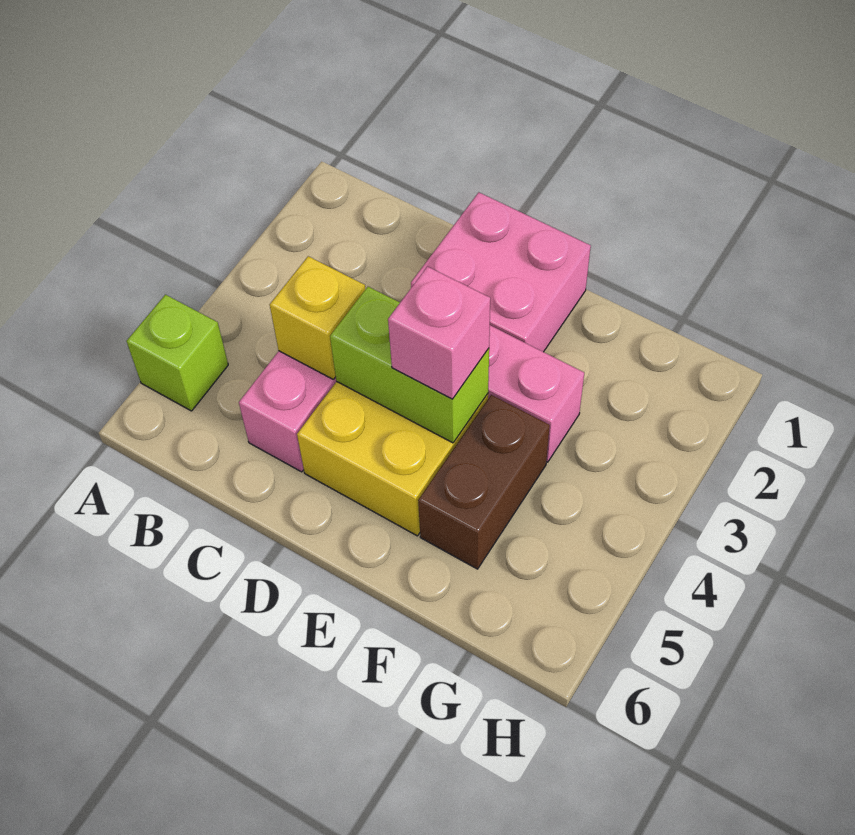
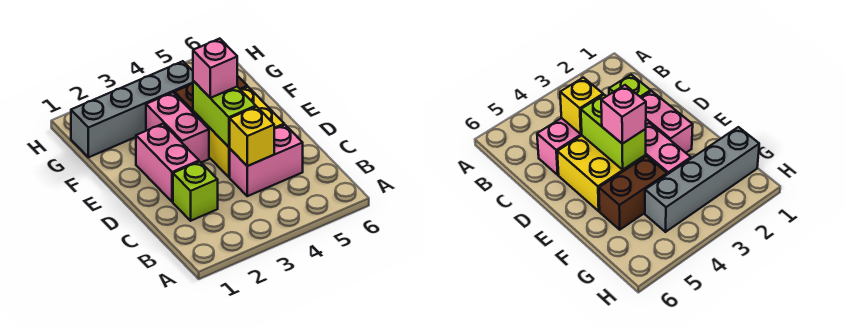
lime 1x1 brick [126,295,228,411] -> lime 1x1 brick moved to [173,162,218,221]
pink 2x2 brick [411,192,591,352] -> pink 1x2 brick [136,124,199,202]
none -> grey 1x4 brick [71,61,193,157]

